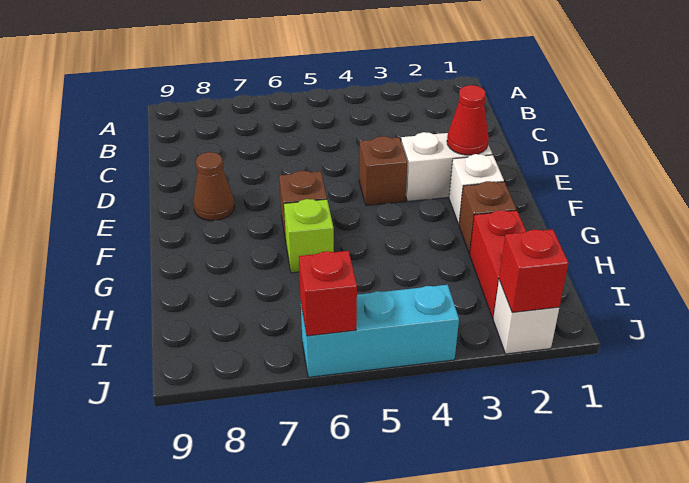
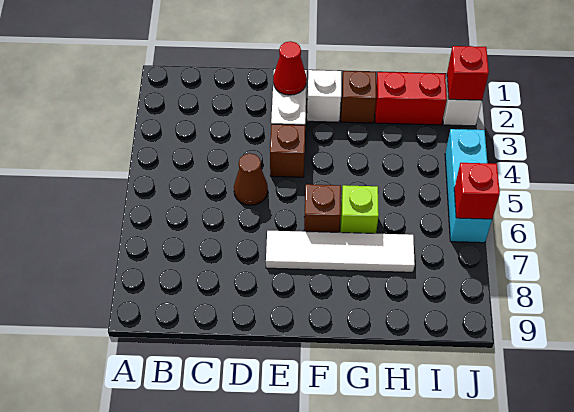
none -> white 1x4 tile [266,231,415,272]
brown 1x1 cone [193,152,235,221] -> brown 1x1 cone moved to [234,153,268,205]

